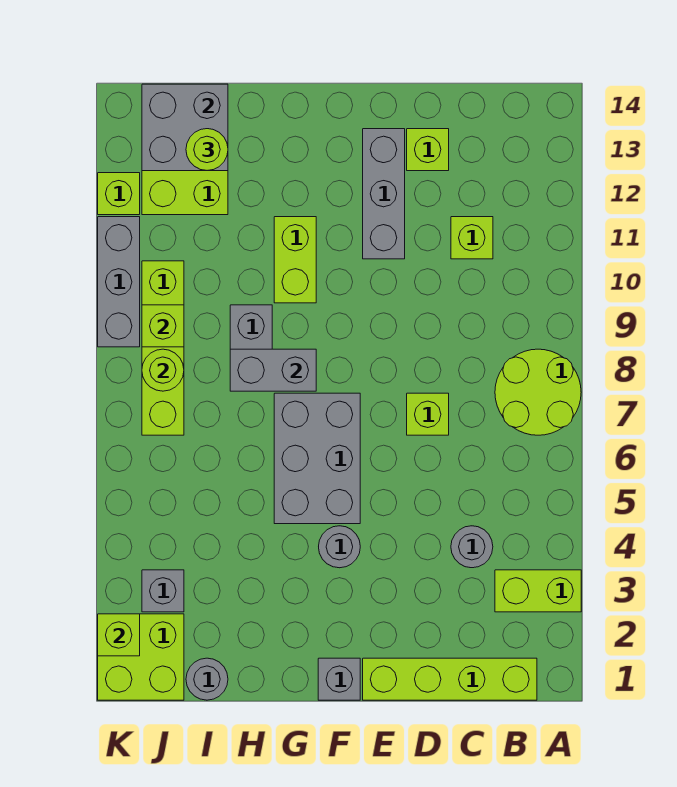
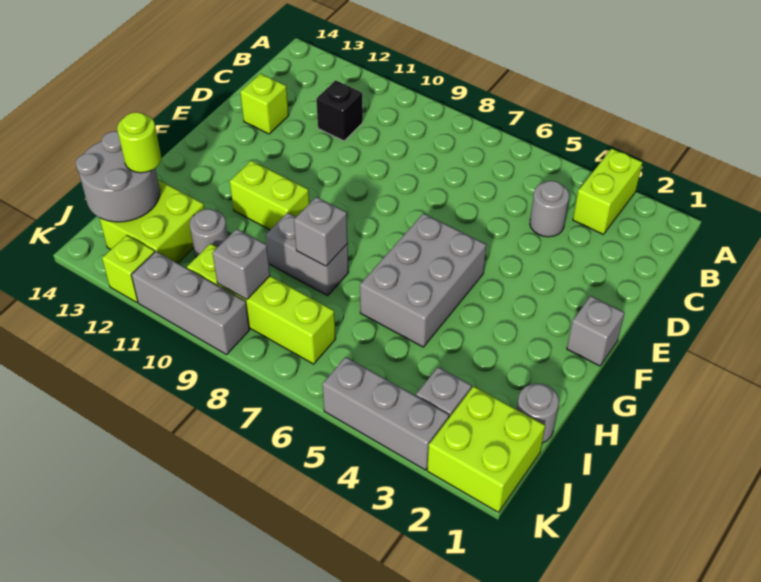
lime 2x2 round brick [495,349,581,435] -> none
lime 1x4 brick [363,658,537,700] -> none
lime 1x1 brick [451,217,493,259] -> black 1x1 brick [316,80,363,141]
lime 1x1 brick [407,393,449,435] -> none
grey 1x3 brick [363,129,405,259] -> grey 1x3 brick moved to [322,357,449,470]
grey 1x1 round brick [319,526,360,568] -> grey 1x1 round brick moved to [190,209,228,257]
grey 2x3 brick [274,393,360,524] -> grey 2x3 brick turned to [360,214,486,347]
grey 1x2 brick [230,349,316,391] -> grey 1x1 brick [294,197,348,266]
grey 2x2 brick [142,84,228,171] -> grey 2x2 round brick [76,131,160,222]
lime 1x1 round brick [142,349,184,391] -> none
lime 1x1 brick [142,305,184,347] -> grey 1x1 brick [212,229,270,300]
lime 1x1 brick [98,614,140,656] -> none

